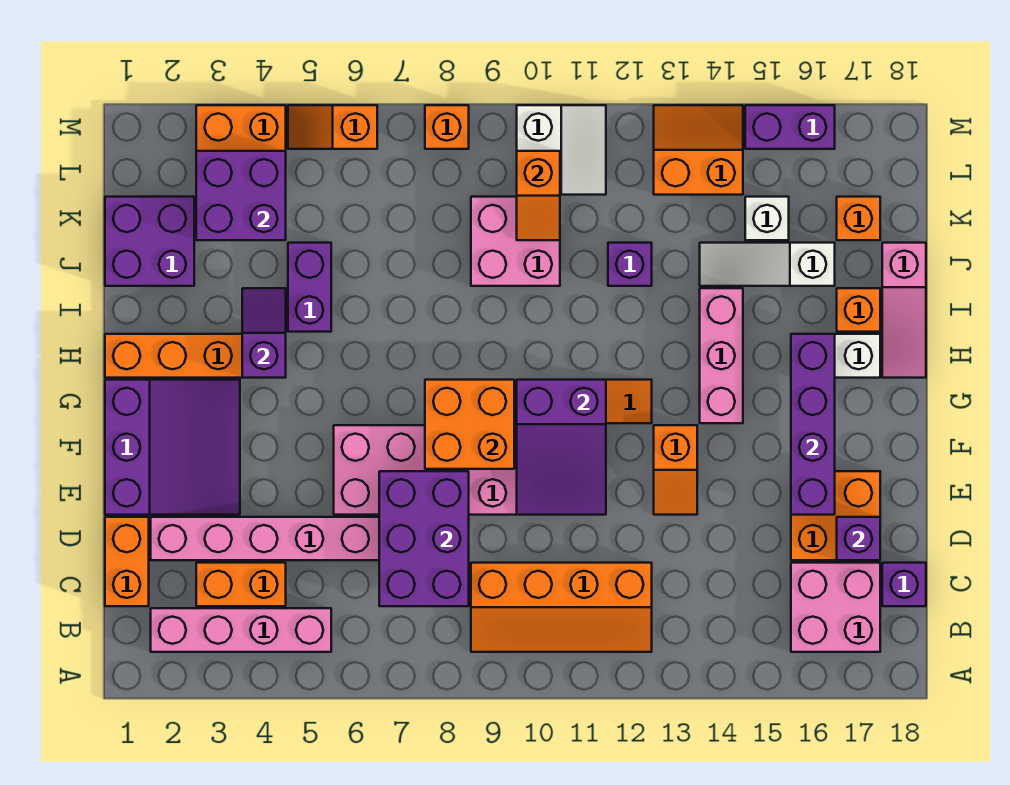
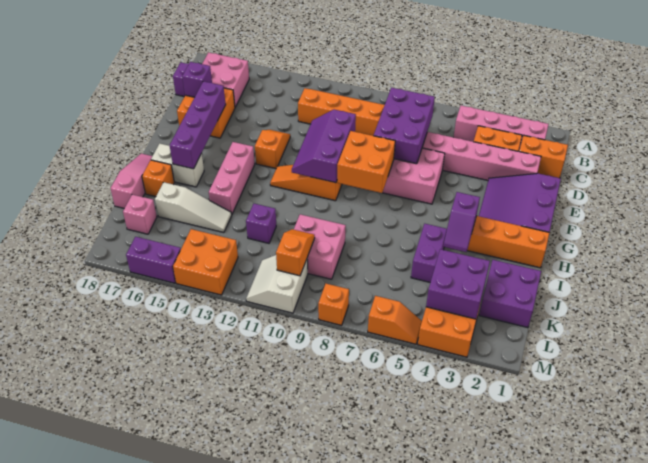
orange 1x2 brick [105,517,149,606] -> orange 1x2 brick turned to [519,135,568,178]
purple 2x3 slope [517,380,606,515] -> purple 2x3 slope turned to [292,110,356,183]
white 1x1 brick [745,197,789,240] -> none
orange 1x1 brick [837,197,880,240] -> pink 1x1 brick [123,195,157,234]
orange 2x2 slope [654,105,743,195] -> orange 2x2 brick [173,229,238,295]

